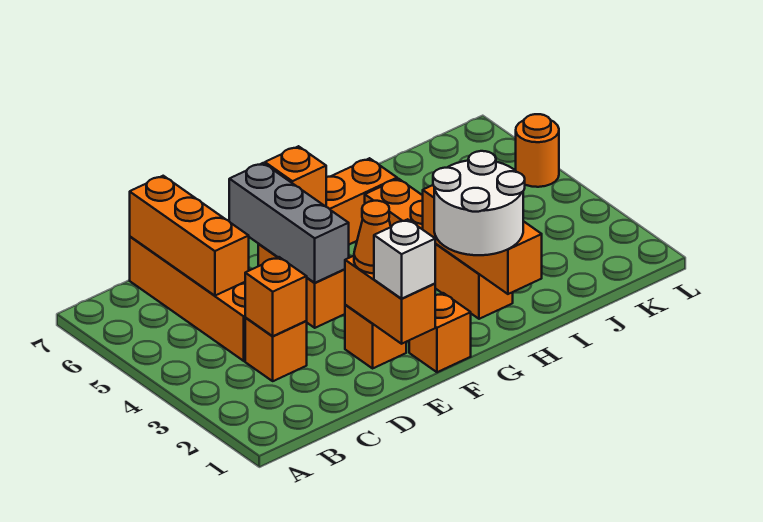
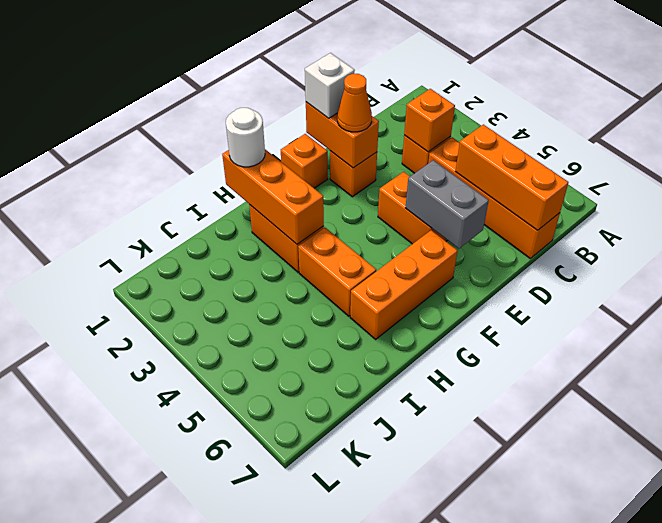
grey 1x3 brick [229,163,349,283] -> grey 1x2 brick [406,160,489,249]
orange 1x1 brick [265,146,326,207] -> none
white 2x2 round brick [433,151,525,255] -> white 1x1 round brick [226,108,265,167]
orange 1x1 round brick [516,114,559,187] -> none

